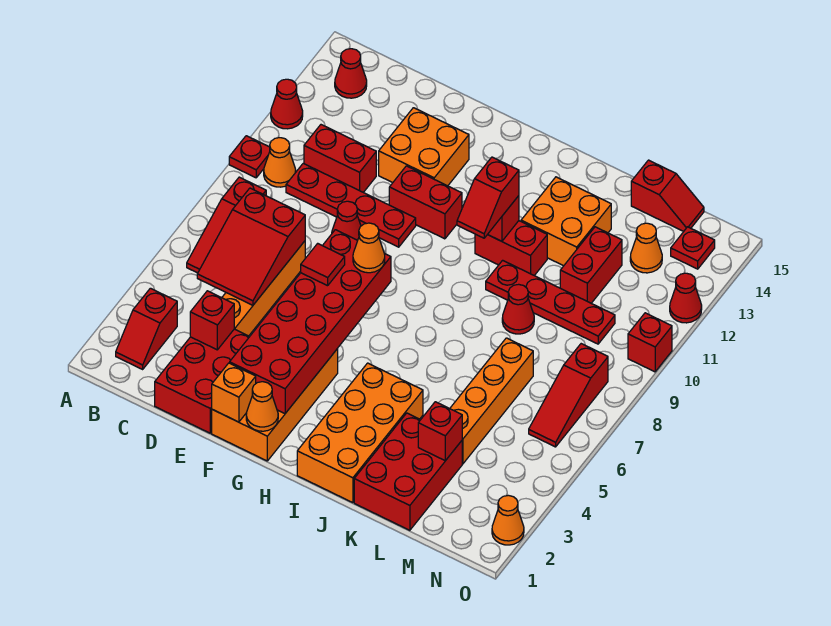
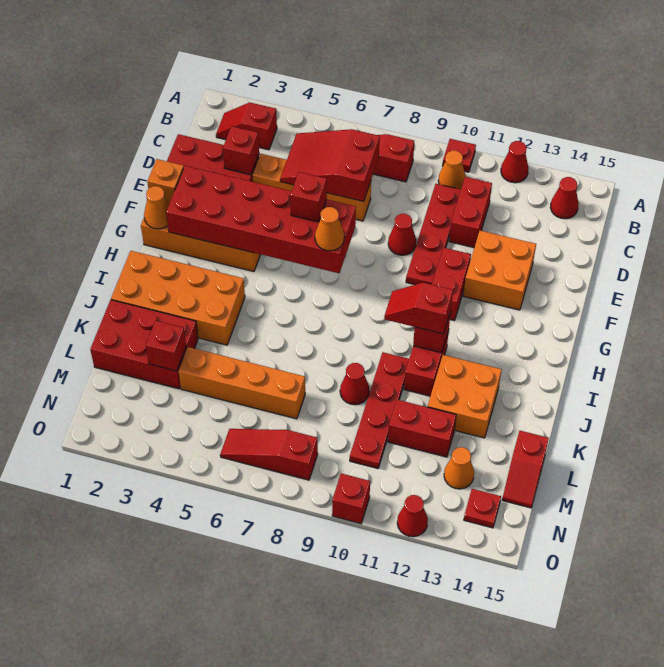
red 1x1 tile [301,243,345,286] -> red 1x1 brick [290,172,327,222]
orange 1x1 cone [492,495,524,545] -> none

